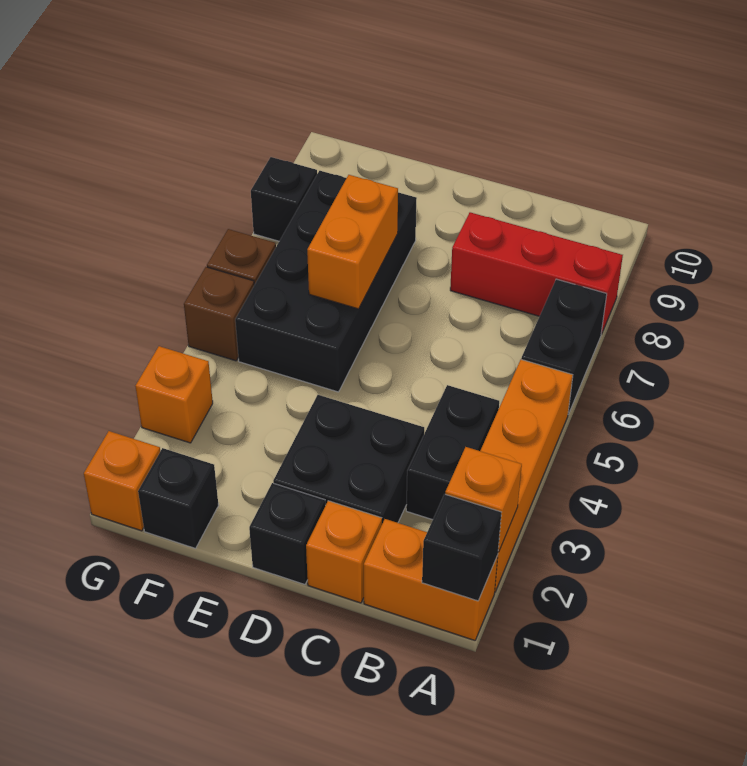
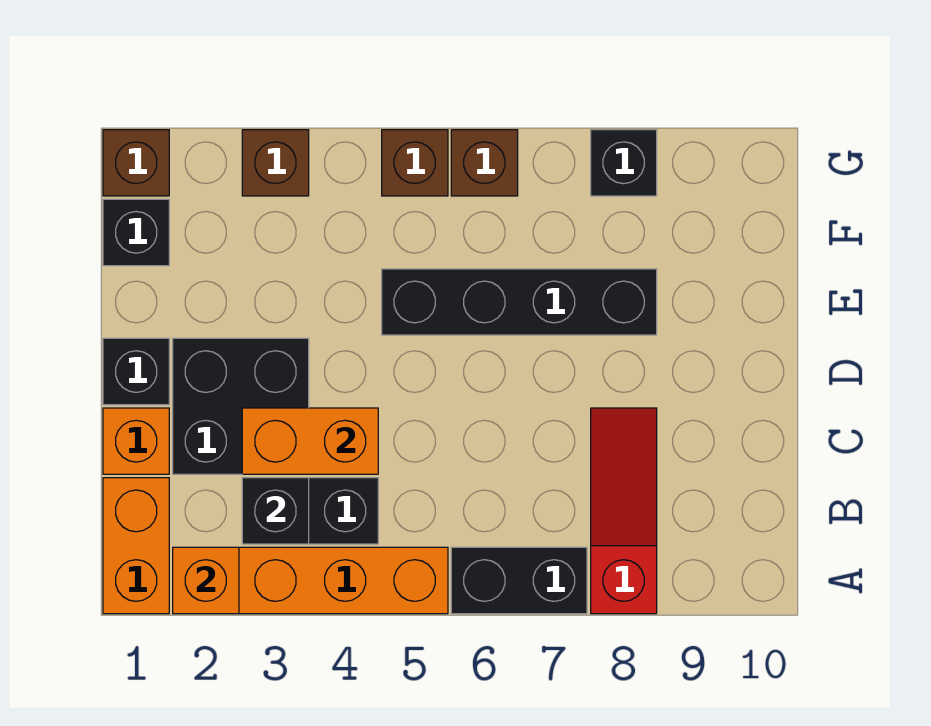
black 1x1 brick [422,494,501,601] -> black 1x1 brick moved to [242,478,309,544]
red 1x3 brick [450,212,623,334] -> red 1x3 slope [591,408,657,614]
black 2x4 brick [235,171,417,392] -> black 1x4 brick [382,269,657,335]
orange 1x2 brick [307,175,398,309] -> orange 1x2 brick moved to [242,408,378,474]
orange 1x1 brick [84,431,160,531] -> brown 1x1 brick [103,130,169,196]
orange 1x1 brick [135,346,213,443] -> brown 1x1 brick [242,130,309,196]

